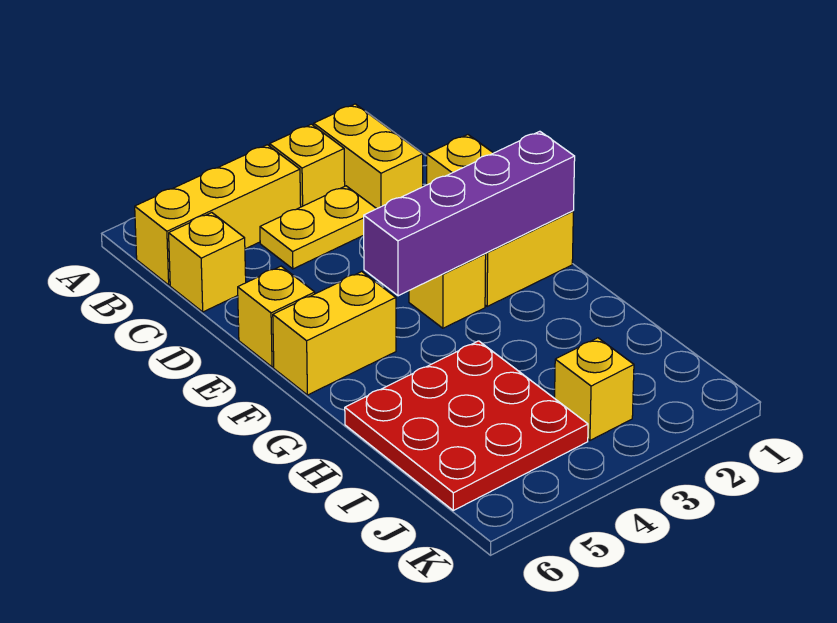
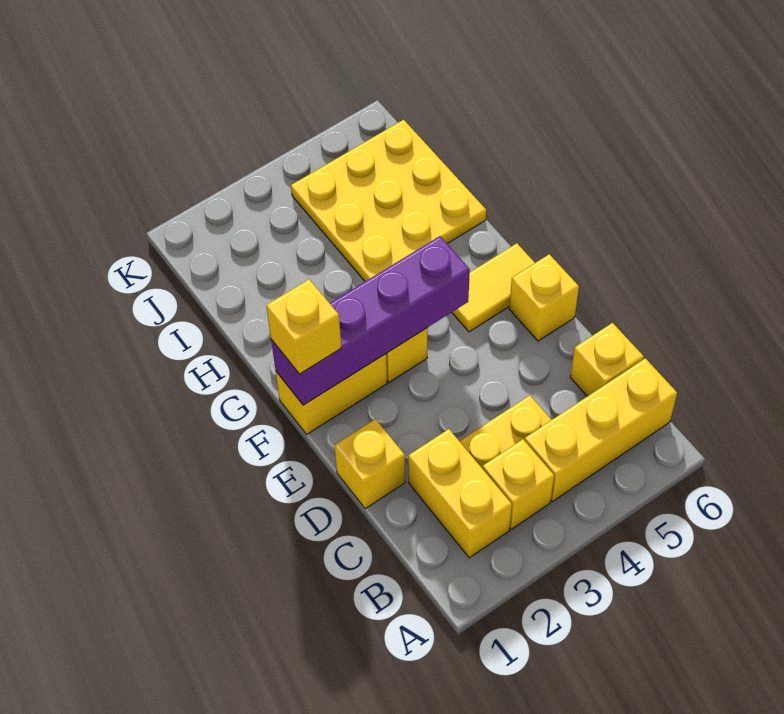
yellow 1x2 brick [273,272,396,395] -> yellow 1x2 tile [452,243,535,332]
red 3x3 plate [345,341,588,510] -> yellow 3x3 plate [291,120,486,281]
yellow 1x1 brick [555,338,634,440] -> yellow 1x1 brick moved to [266,279,342,374]

